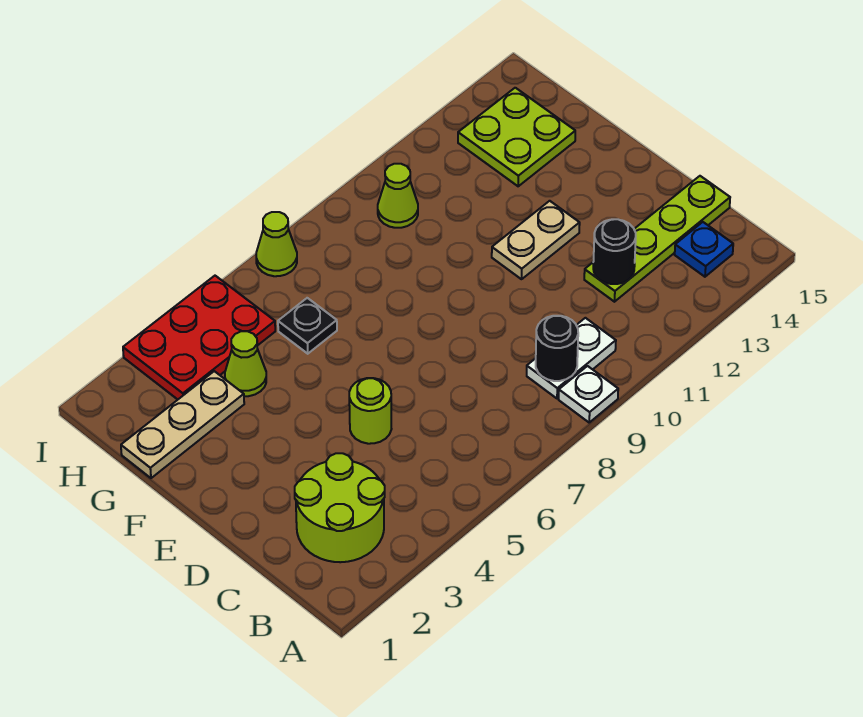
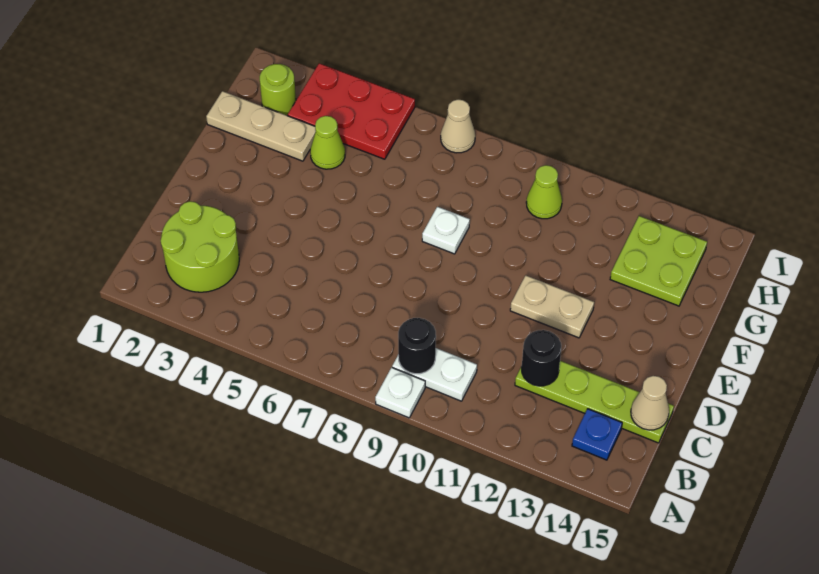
none -> tan 1x1 cone [631,376,669,430]
lime 1x1 round brick [349,378,391,444] -> lime 1x1 round brick moved to [260,64,296,115]
none -> white 1x1 plate [422,207,470,254]
black 1x1 plate [278,298,337,354] -> none
lime 1x1 cone [256,212,297,276] -> tan 1x1 cone [441,100,475,153]

